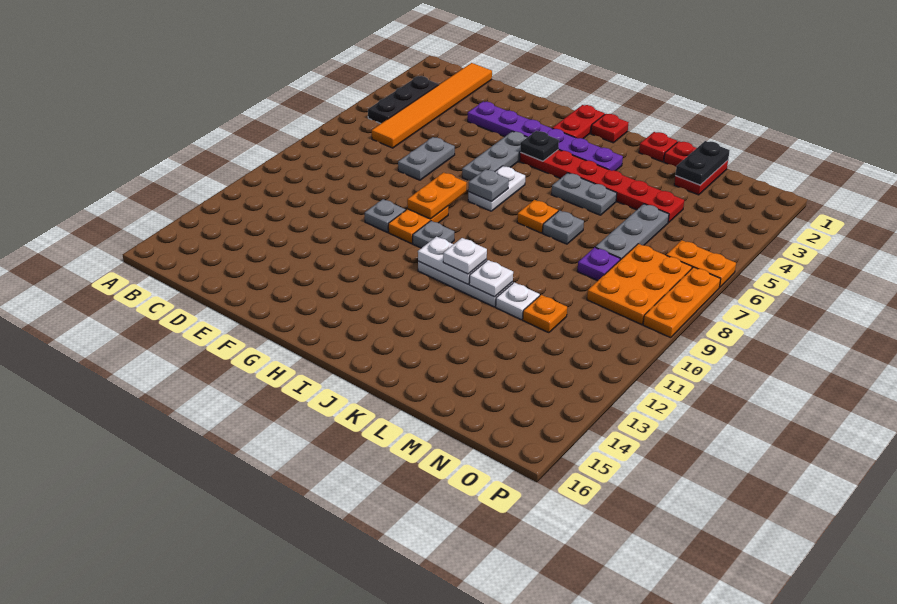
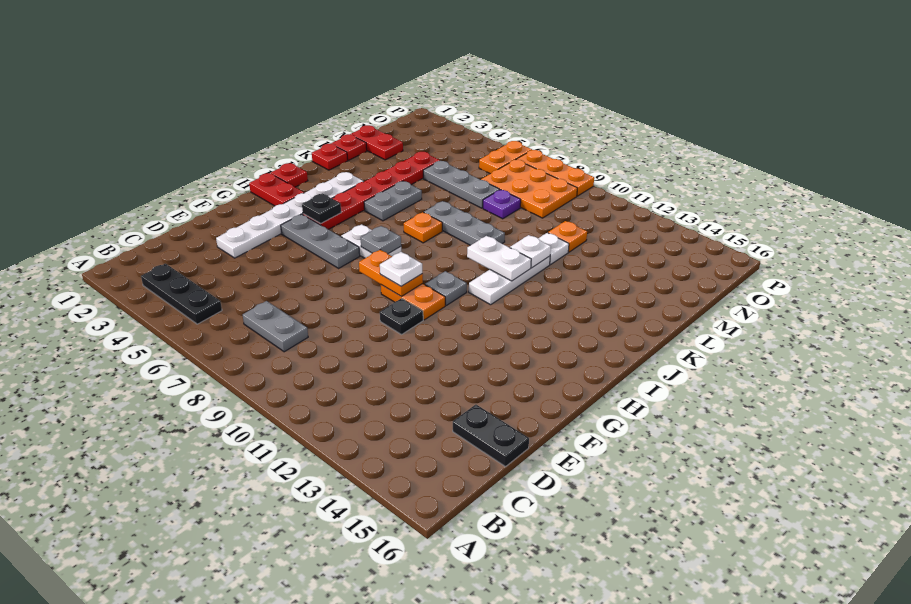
orange 1x6 tile [372,63,492,148] -> none
purple 1x6 plate [468,102,623,171] -> white 1x6 plate [216,172,364,258]
grey 1x2 plate [398,137,455,180] -> grey 1x2 plate moved to [243,301,308,352]
grey 1x1 plate [365,199,406,232] -> black 1x1 plate [380,298,423,335]
white 1x2 plate [418,237,487,284] -> white 1x2 plate turned to [467,236,531,281]
white 1x1 plate [443,238,487,274] -> white 1x1 plate moved to [380,252,422,286]
grey 1x1 plate [543,211,584,244] -> grey 1x3 plate [424,201,505,245]
black 1x2 plate [675,141,730,185] -> black 1x2 plate moved to [453,405,529,467]

